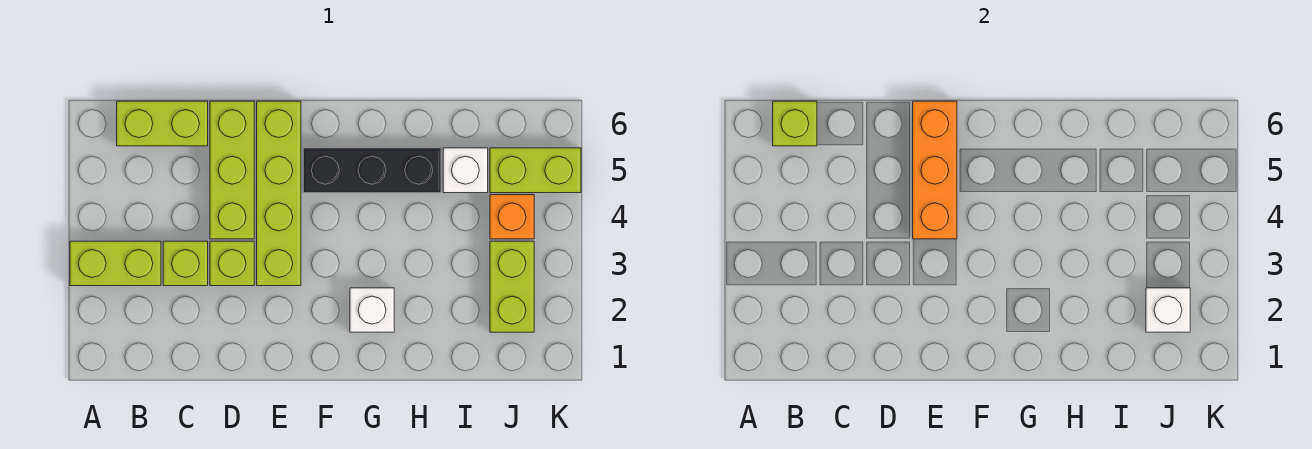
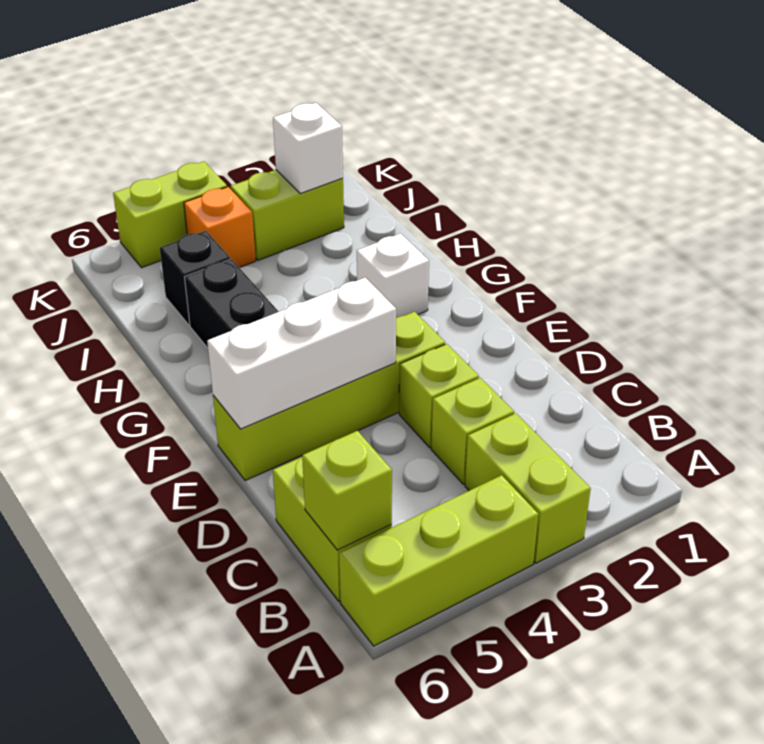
lime 1x3 brick [210,101,254,239] -> lime 1x3 brick moved to [339,475,538,646]
orange 1x3 brick [913,101,957,239] -> white 1x3 brick [207,278,396,429]
white 1x1 brick [443,148,488,193] -> black 1x1 brick [160,231,230,325]
lime 1x2 brick [490,148,581,193] -> lime 1x2 brick turned to [113,161,227,268]

